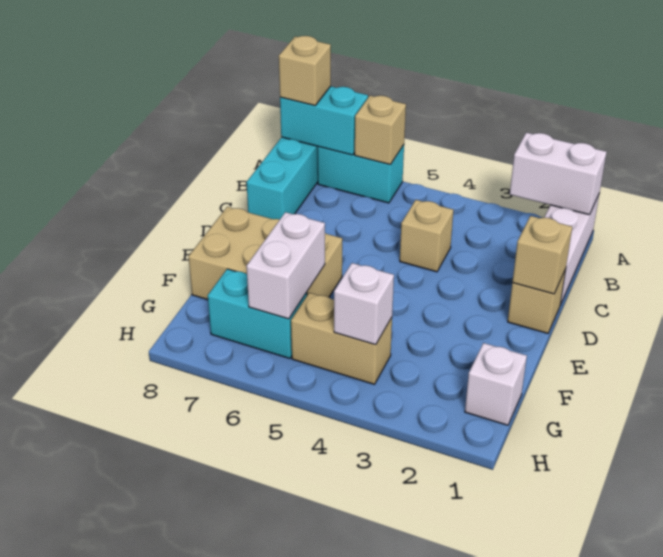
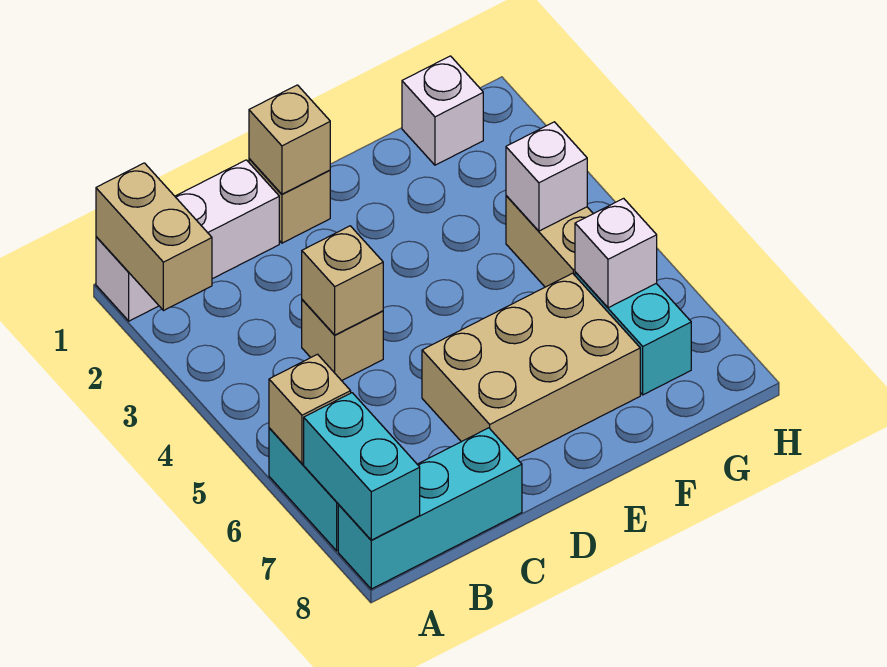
white 1x2 brick [510,133,607,215] -> tan 1x2 brick [96,163,212,311]
tan 1x1 brick [279,36,331,105] -> tan 1x1 brick moved to [302,226,383,335]
tan 2x3 brick [188,207,342,300] -> tan 2x3 brick turned to [422,273,640,459]
white 1x2 brick [246,212,325,319] -> white 1x1 brick [575,198,657,308]

